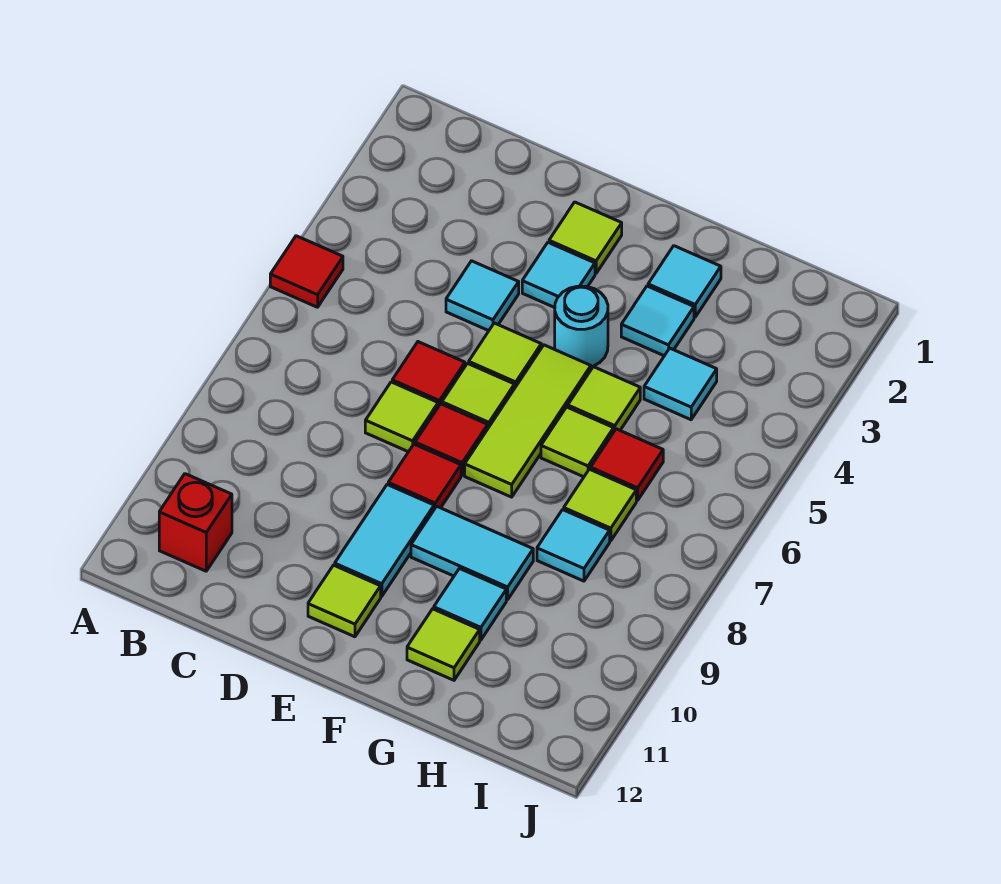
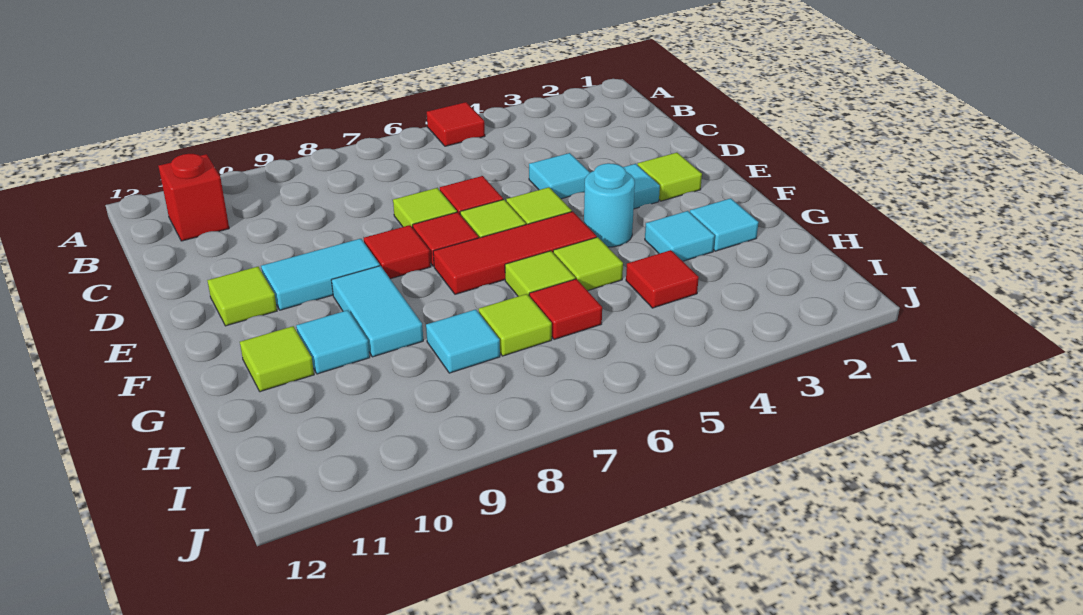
lime 1x3 tile [465,345,591,497] -> red 1x3 tile [433,212,597,294]
cyan 1x1 tile [644,348,717,420] -> red 1x1 tile [626,250,699,308]

